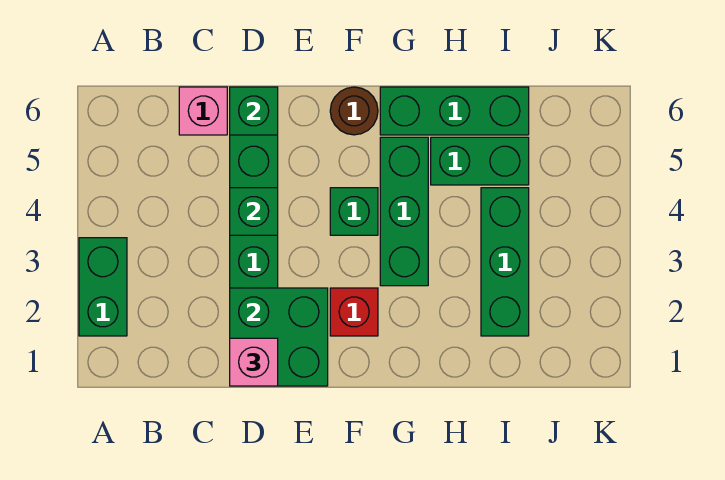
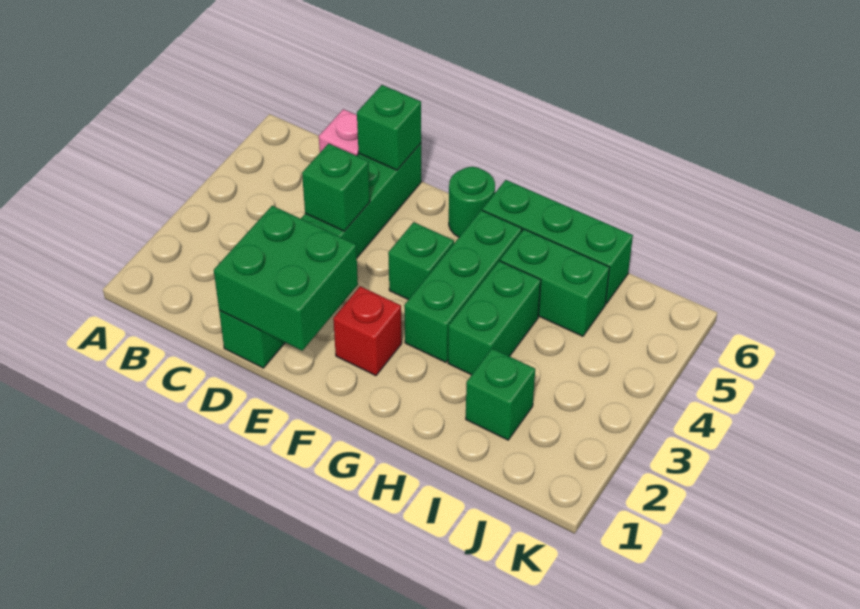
green 1x2 brick [79,238,127,336] -> green 1x2 brick moved to [448,261,541,375]
pink 1x1 brick [230,338,278,386] -> none
brown 1x1 round brick [330,87,378,135] -> green 1x1 round brick [449,167,495,237]
green 1x3 brick [481,188,529,336] -> green 1x1 brick [466,348,535,440]

